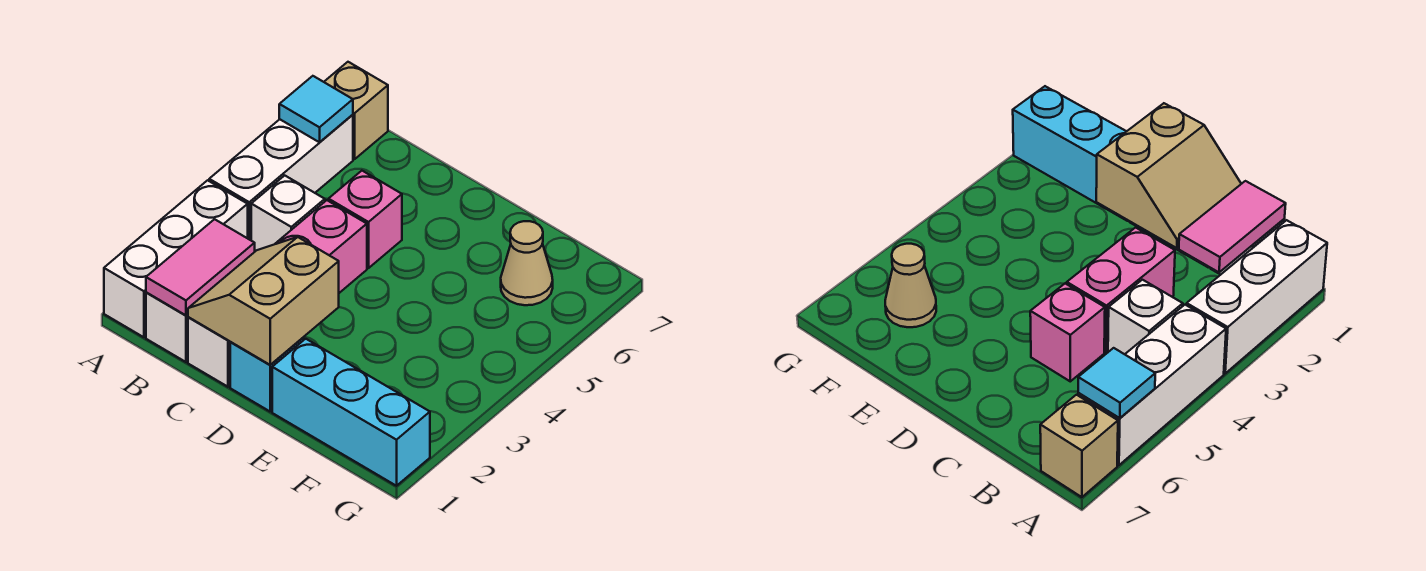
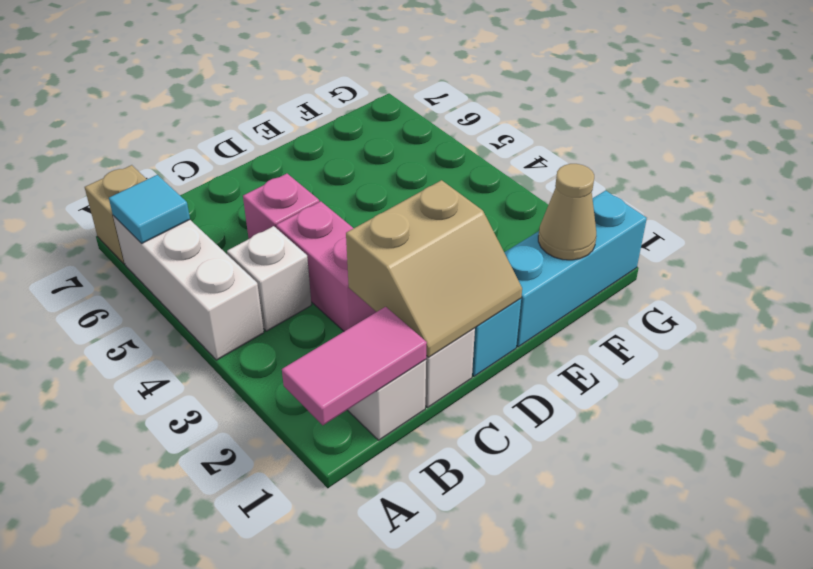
white 1x3 brick [104,180,248,337] -> none
pink 1x2 tile [146,219,255,315] -> pink 1x2 tile turned to [282,307,427,425]
tan 2x2 slope [188,237,339,365] -> tan 2x2 slope turned to [346,180,522,357]
tan 1x1 cone [501,221,553,305] -> tan 1x1 cone moved to [538,164,596,260]

